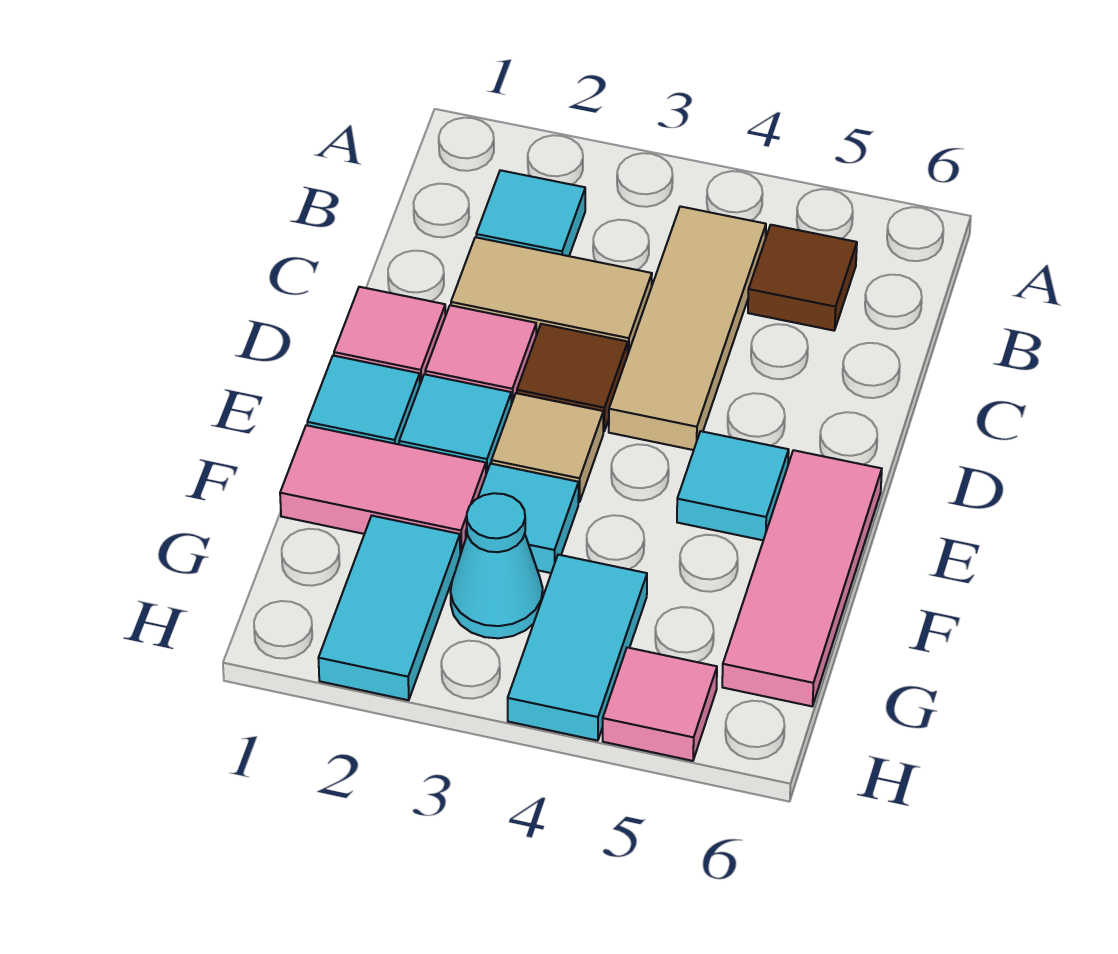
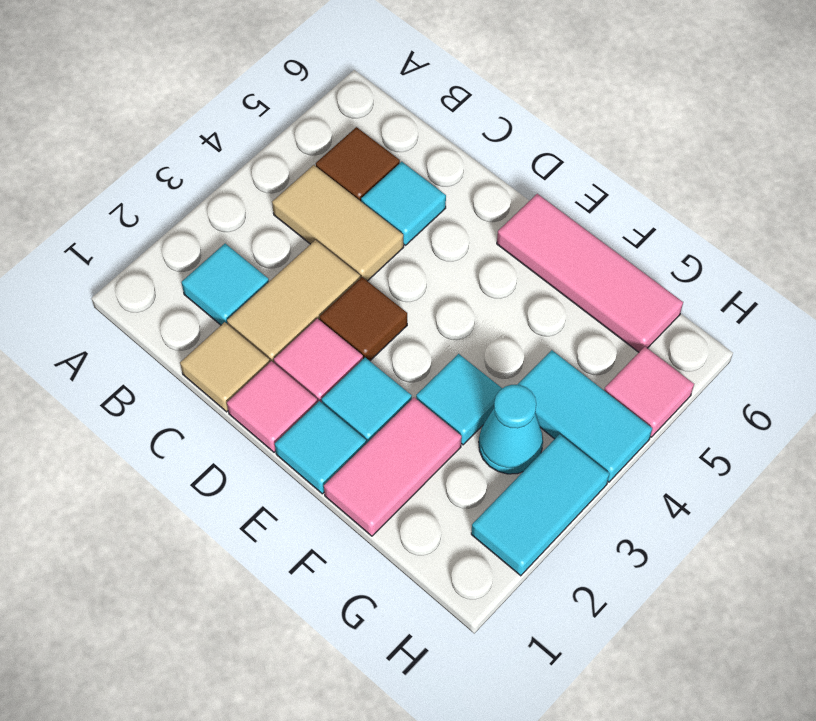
tan 1x3 tile [609,206,766,450] -> tan 1x2 tile [272,165,404,281]
tan 1x1 tile [491,393,603,502] -> tan 1x1 tile moved to [180,322,270,412]
cyan 1x1 tile [677,431,789,540] -> cyan 1x1 tile moved to [361,162,446,245]
cyan 1x2 tile [318,516,460,700] -> cyan 1x2 tile turned to [471,434,609,576]

